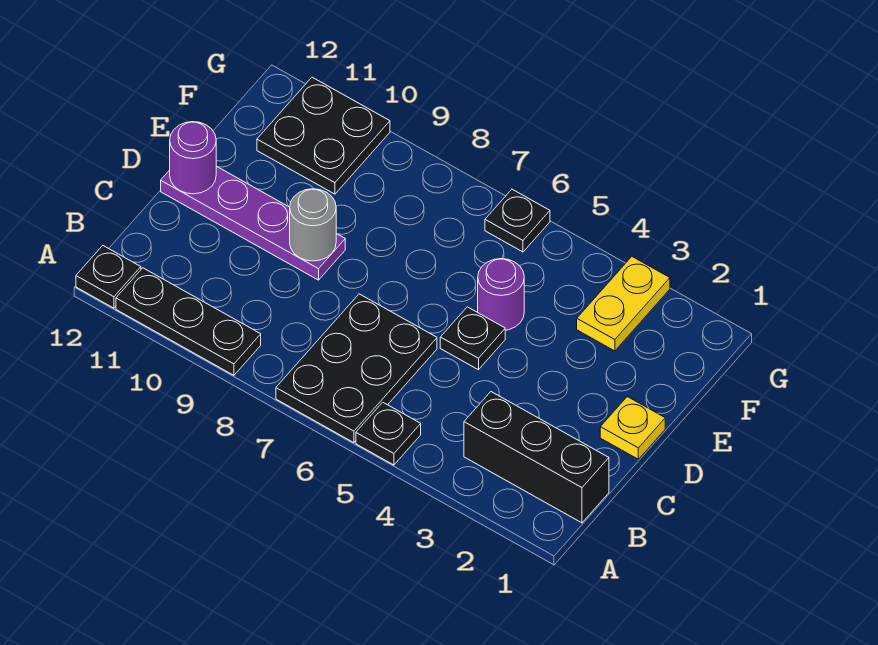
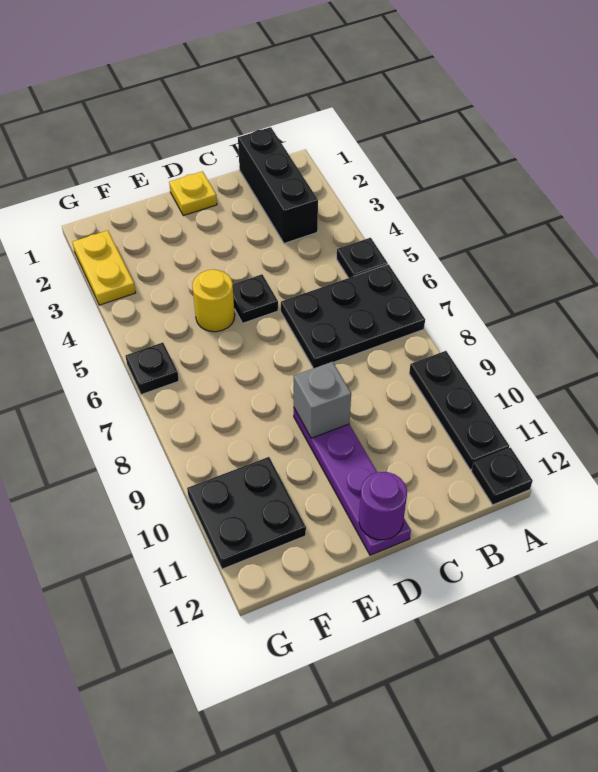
grey 1x1 round brick [290,189,336,261] -> grey 1x1 brick [294,362,351,438]
purple 1x1 round brick [478,259,524,330] -> yellow 1x1 round brick [193,269,235,332]
yellow 1x2 plate [577,257,670,351] -> yellow 1x2 plate turned to [73,230,136,305]

